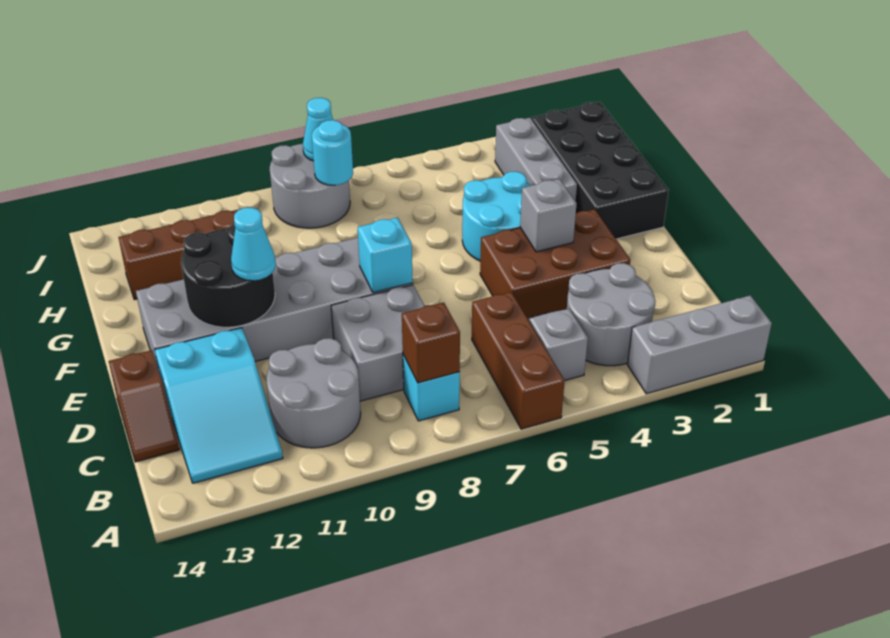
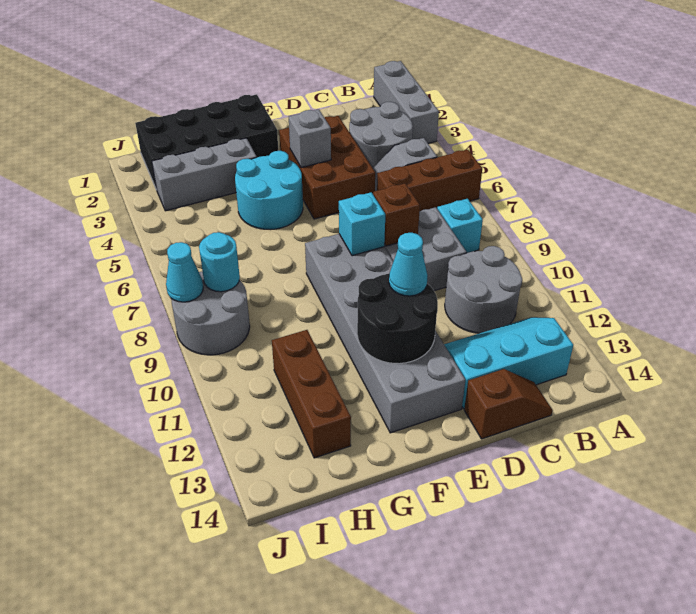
brown 1x1 brick [402,303,460,383] -> brown 1x1 brick moved to [373,183,420,246]
cyan 2x3 slope [154,328,283,483] -> cyan 2x3 slope turned to [444,317,573,409]

